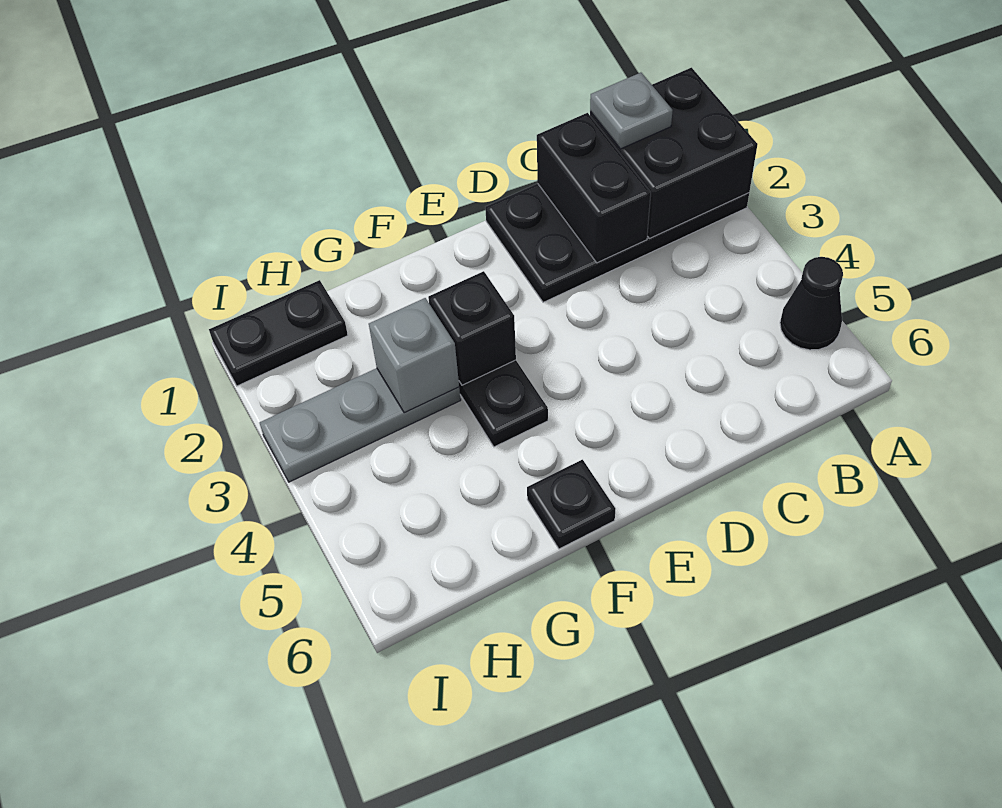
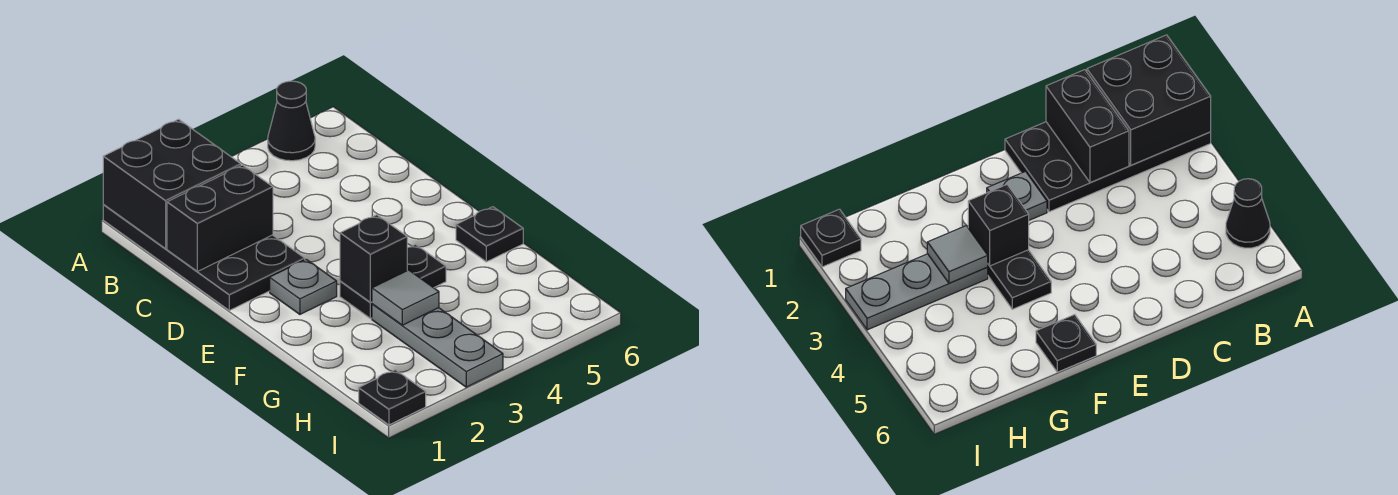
grey 1x1 plate [590,73,673,149] -> grey 1x1 plate moved to [270,259,337,314]
grey 1x1 brick [369,298,459,413] -> grey 1x1 tile [372,270,439,325]
black 1x2 plate [209,280,348,386] -> black 1x1 plate [359,370,426,425]

